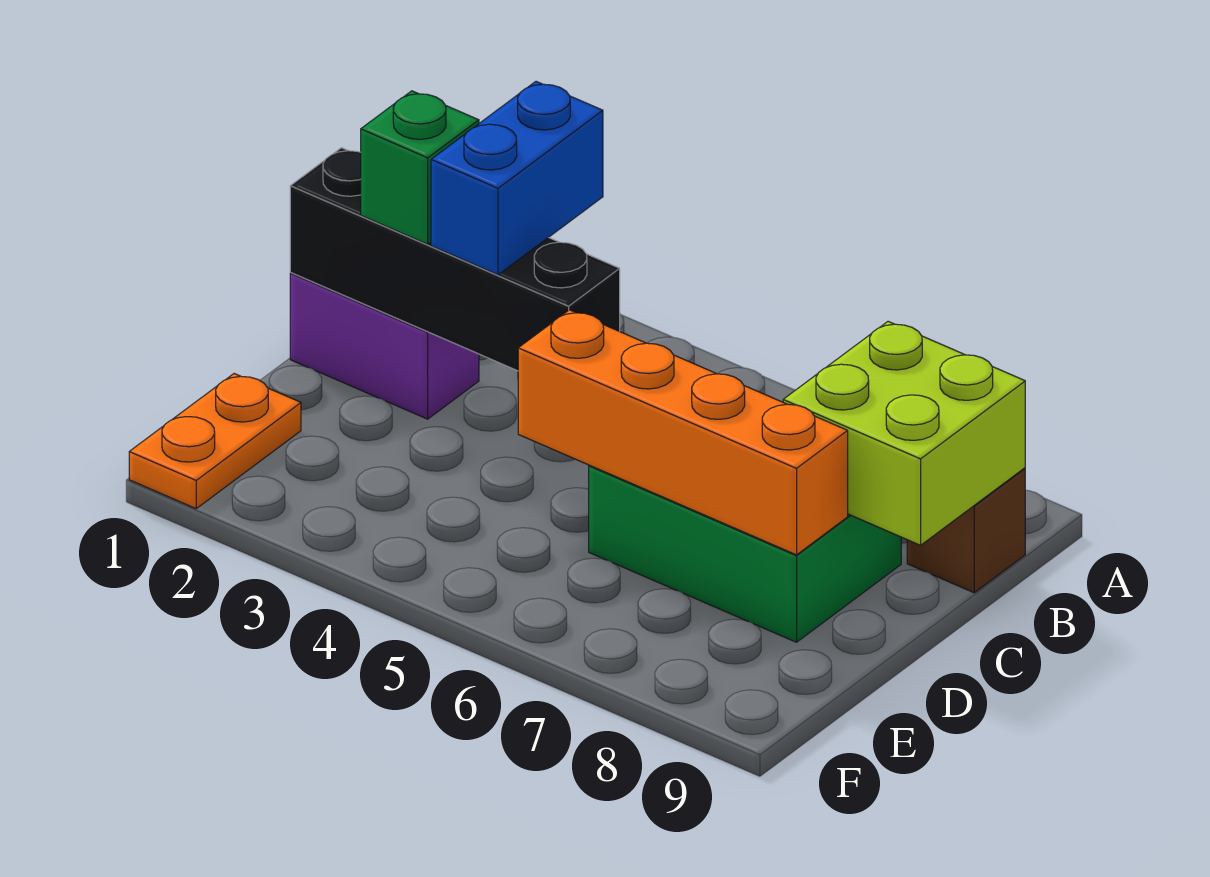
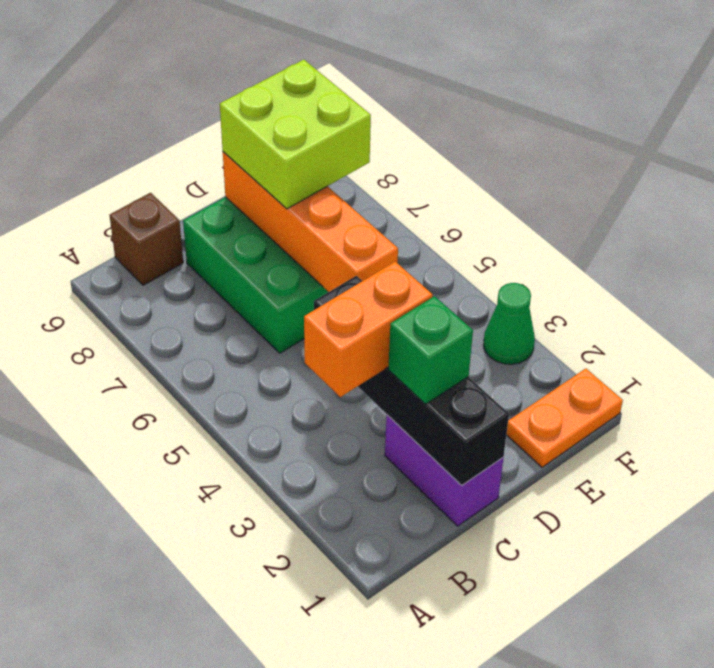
blue 1x2 brick [431,82,603,275] -> orange 1x2 brick [304,262,433,397]
lime 2x2 brick [783,322,1025,545] -> lime 2x2 brick moved to [220,60,371,209]
none -> green 1x1 cone [483,283,535,364]

